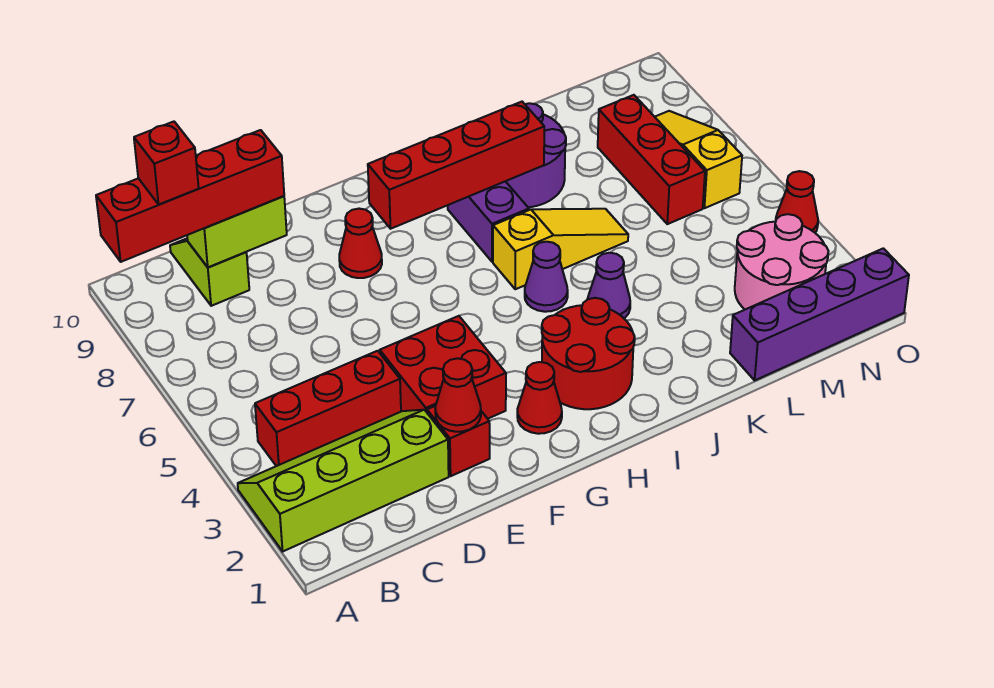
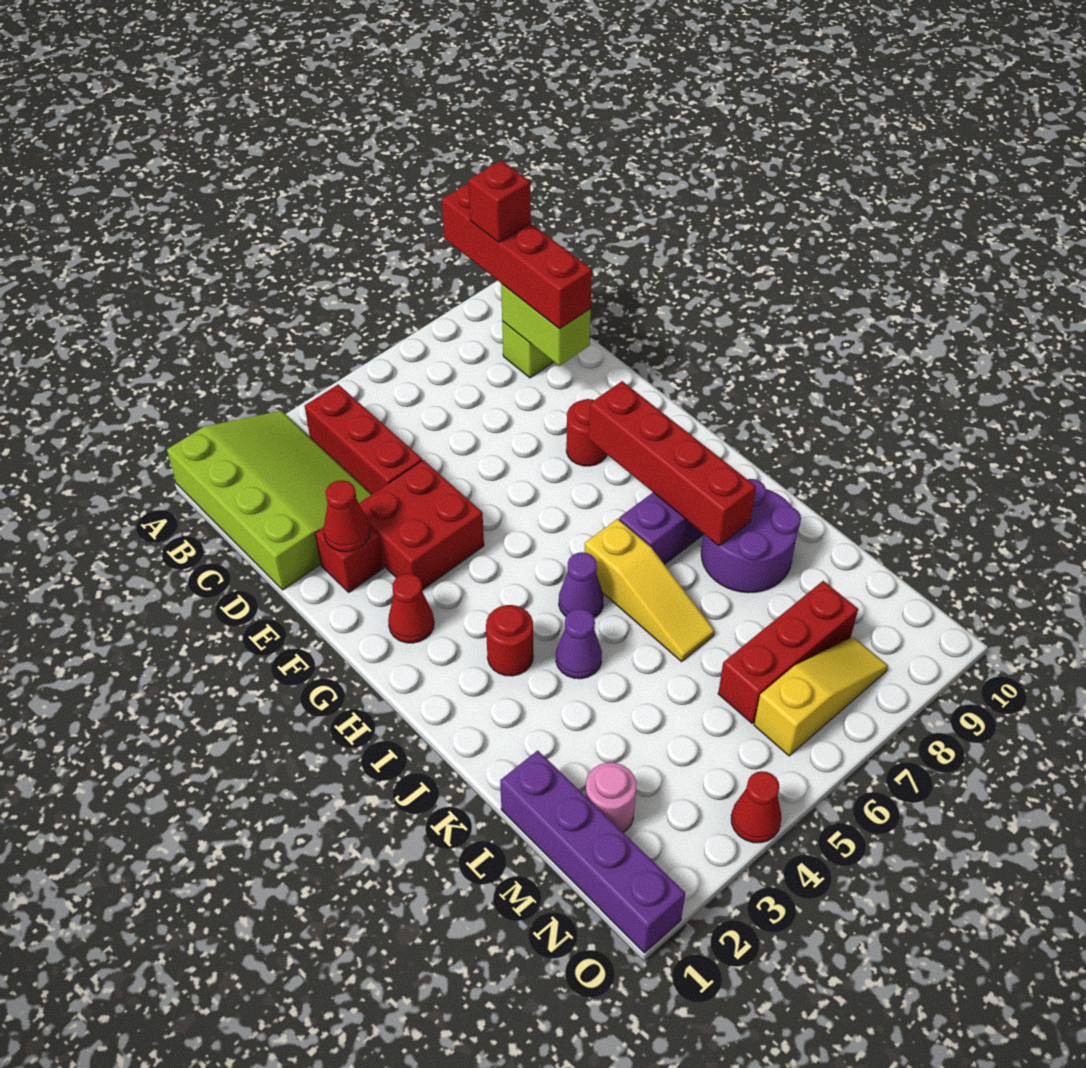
lime 2x4 slope [238,410,449,551] -> lime 3x4 slope [167,411,372,590]
red 1x1 cone [339,209,382,278] -> red 1x1 round brick [566,399,607,466]
red 2x2 round brick [542,298,635,409] -> red 1x1 round brick [486,605,533,676]
pink 2x2 round brick [735,214,829,309] -> pink 1x1 round brick [586,763,636,833]

